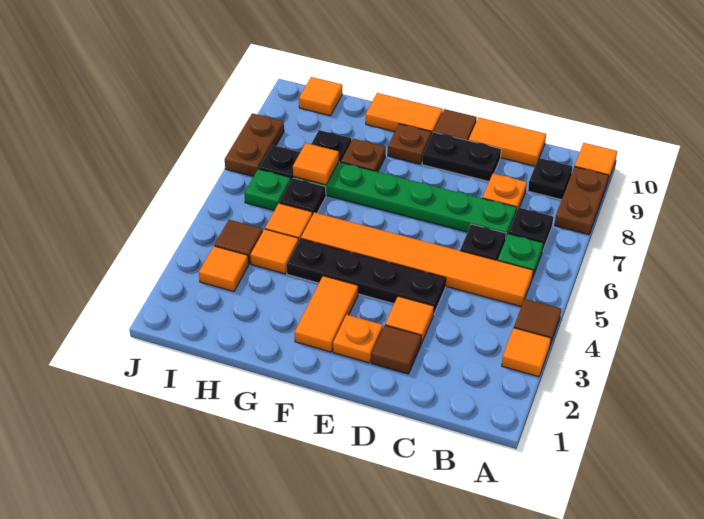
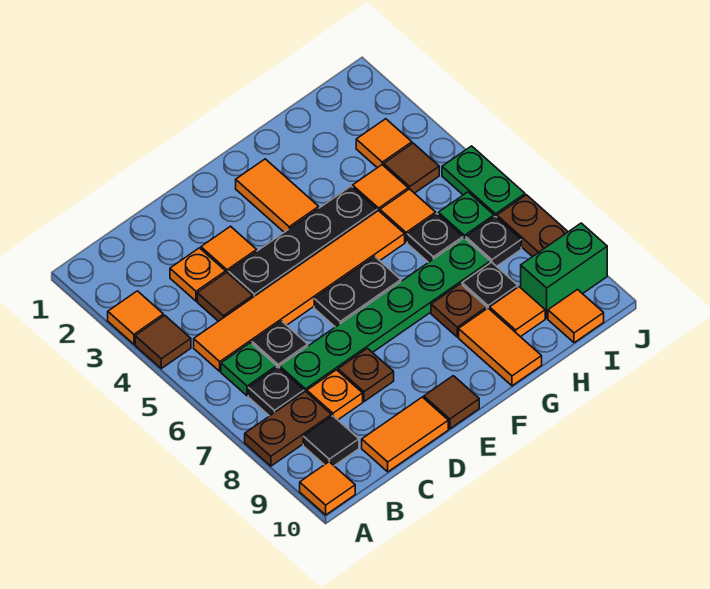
brown 1x2 plate [554,167,609,235] -> brown 1x2 plate turned to [245,391,332,466]
black 1x1 plate [528,158,573,200] -> black 1x1 tile [303,416,359,466]
brown 1x1 tile [372,325,421,374] -> brown 1x1 tile moved to [197,272,253,321]
black 1x2 plate [422,132,501,181] -> black 1x2 plate moved to [314,257,401,327]
orange 1x1 plate [333,315,383,363] -> orange 1x1 plate moved to [170,248,226,301]
brown 1x1 plate [388,124,432,164] -> brown 1x1 plate moved to [338,348,394,402]
orange 1x2 tile [366,93,443,134] -> orange 1x2 tile turned to [459,308,542,386]
orange 1x1 tile [293,143,339,185] -> orange 1x1 tile moved to [490,287,545,337]
none -> green 1x2 brick [521,223,607,318]
none -> green 1x2 plate [442,146,525,217]

